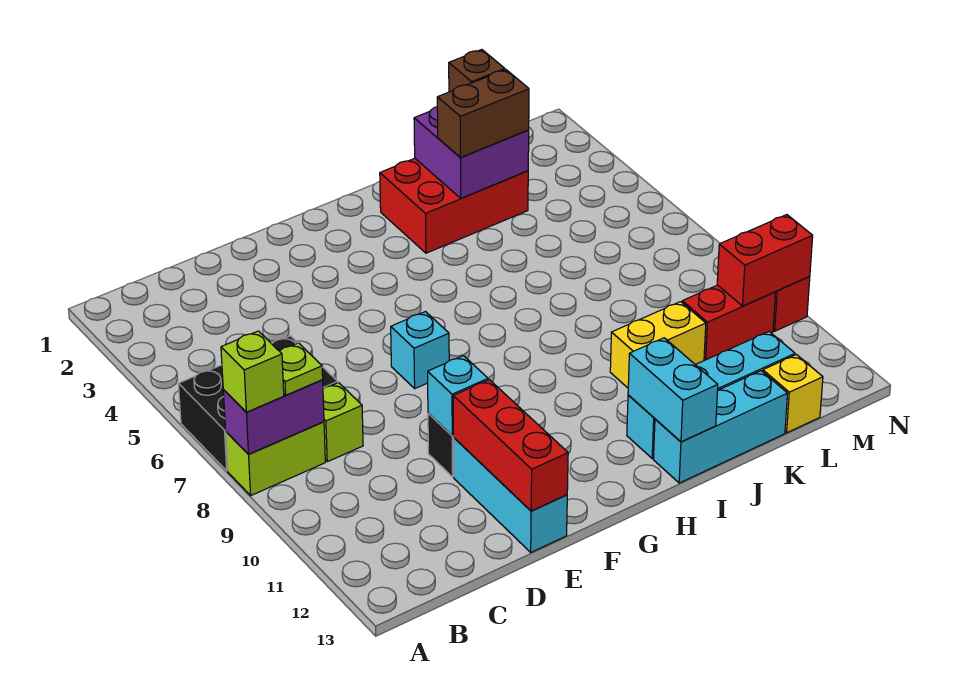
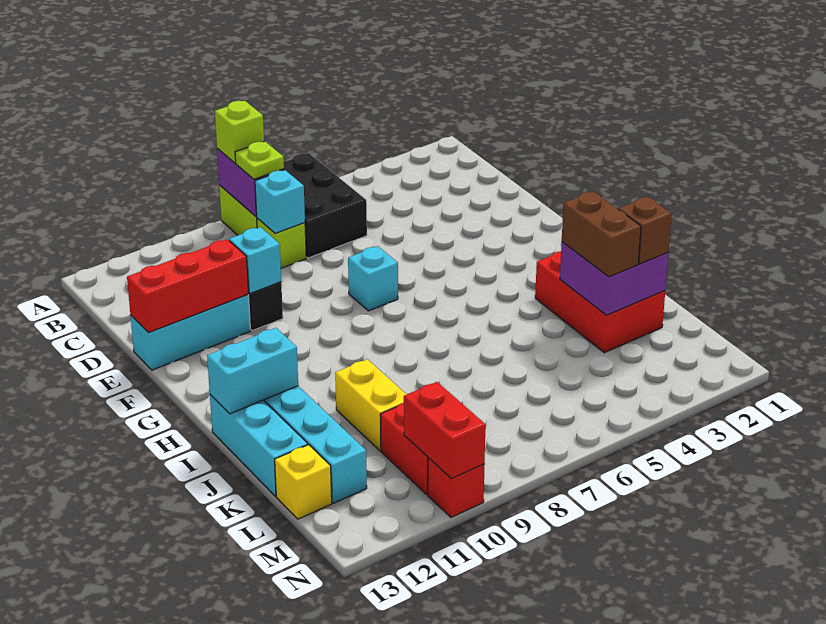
none -> cyan 1x1 brick [255,170,305,233]

